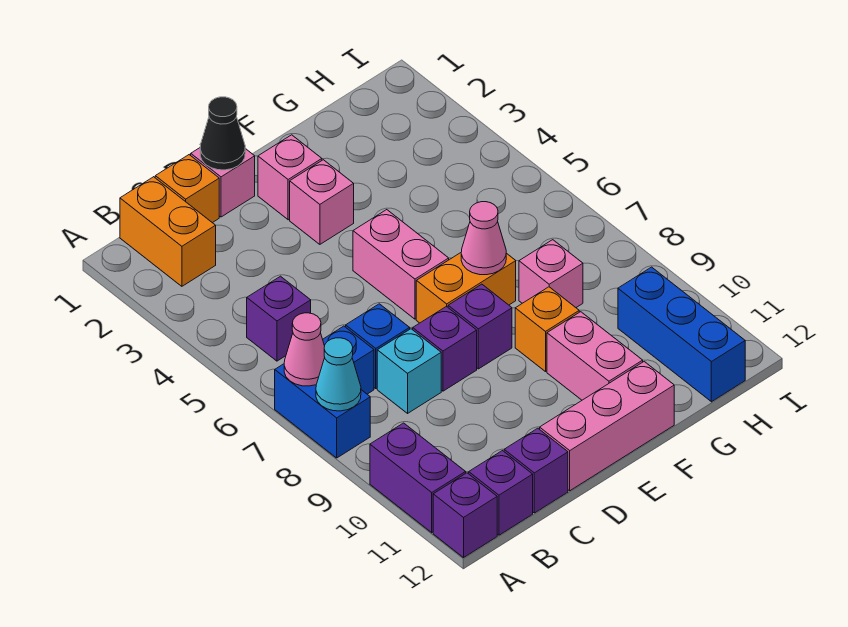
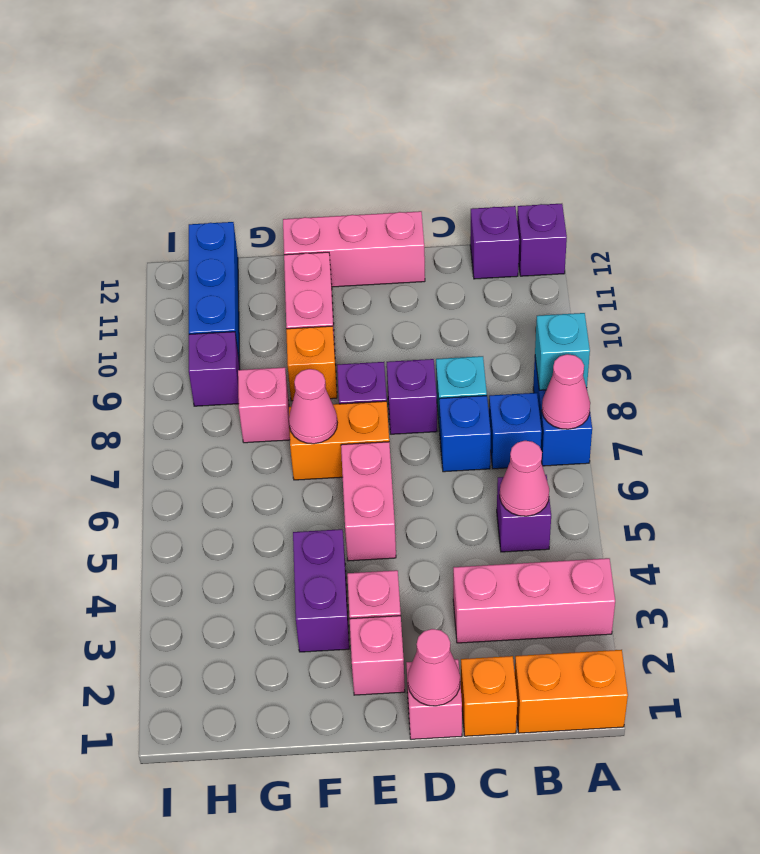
none -> pink 1x3 brick [453,558,615,643]
cyan 1x1 cone [316,338,361,411] -> cyan 1x1 brick [535,313,590,390]
purple 1x2 brick [370,423,466,533] -> purple 1x2 brick moved to [293,529,349,652]
orange 1x2 brick [120,177,216,286] -> orange 1x2 brick turned to [515,650,628,733]
none -> pink 1x1 cone [500,441,549,516]
purple 1x1 brick [504,428,568,513] -> purple 1x1 brick moved to [189,332,240,406]
black 1x1 cone [200,97,245,170] -> pink 1x1 cone [408,629,460,706]

